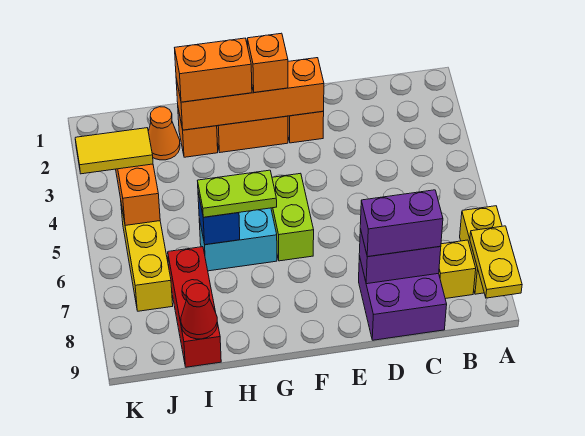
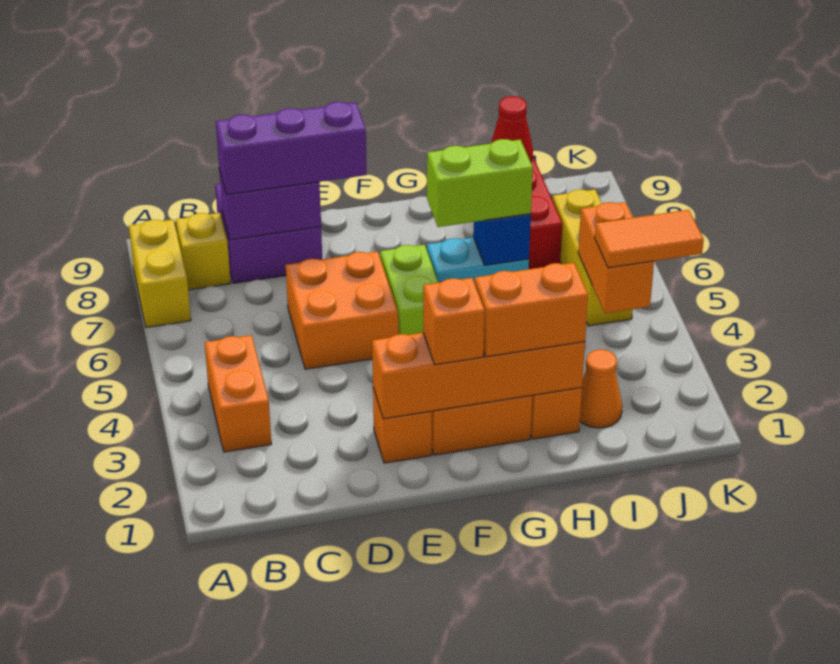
yellow 1x2 plate [470,226,522,298] -> none
none -> orange 1x2 brick [205,335,271,452]
purple 1x2 brick [360,190,443,257] -> purple 1x3 brick [216,102,367,195]
none -> orange 2x2 brick [286,251,398,369]
lime 1x2 plate [198,170,277,217] -> lime 1x2 brick [427,139,533,227]
yellow 1x2 tile [75,128,153,174] -> orange 1x2 tile [595,210,704,268]

